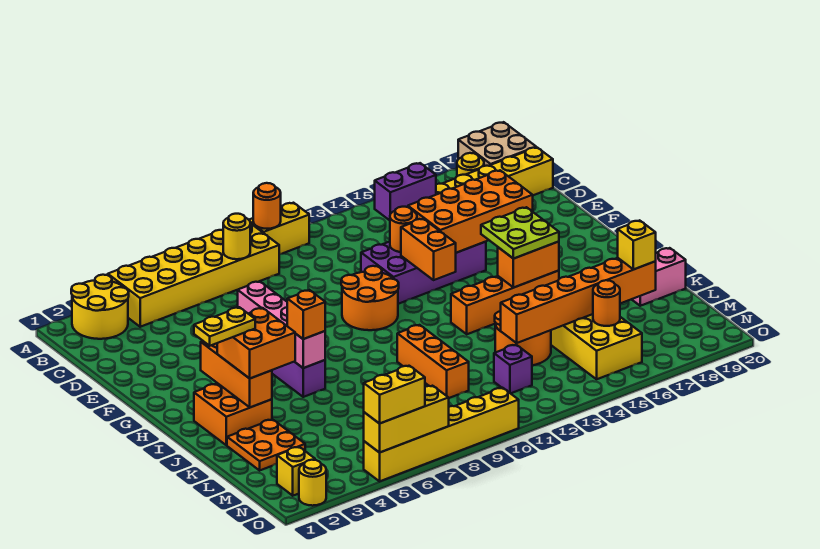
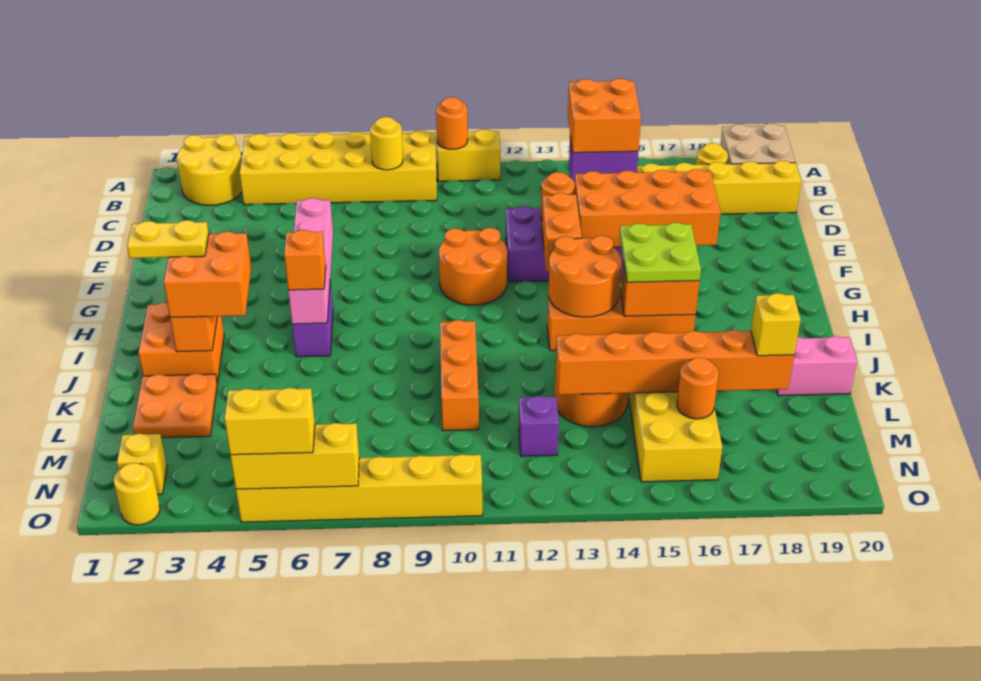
none -> orange 2x2 brick [568,78,641,153]
none -> orange 2x2 round brick [548,236,621,317]

